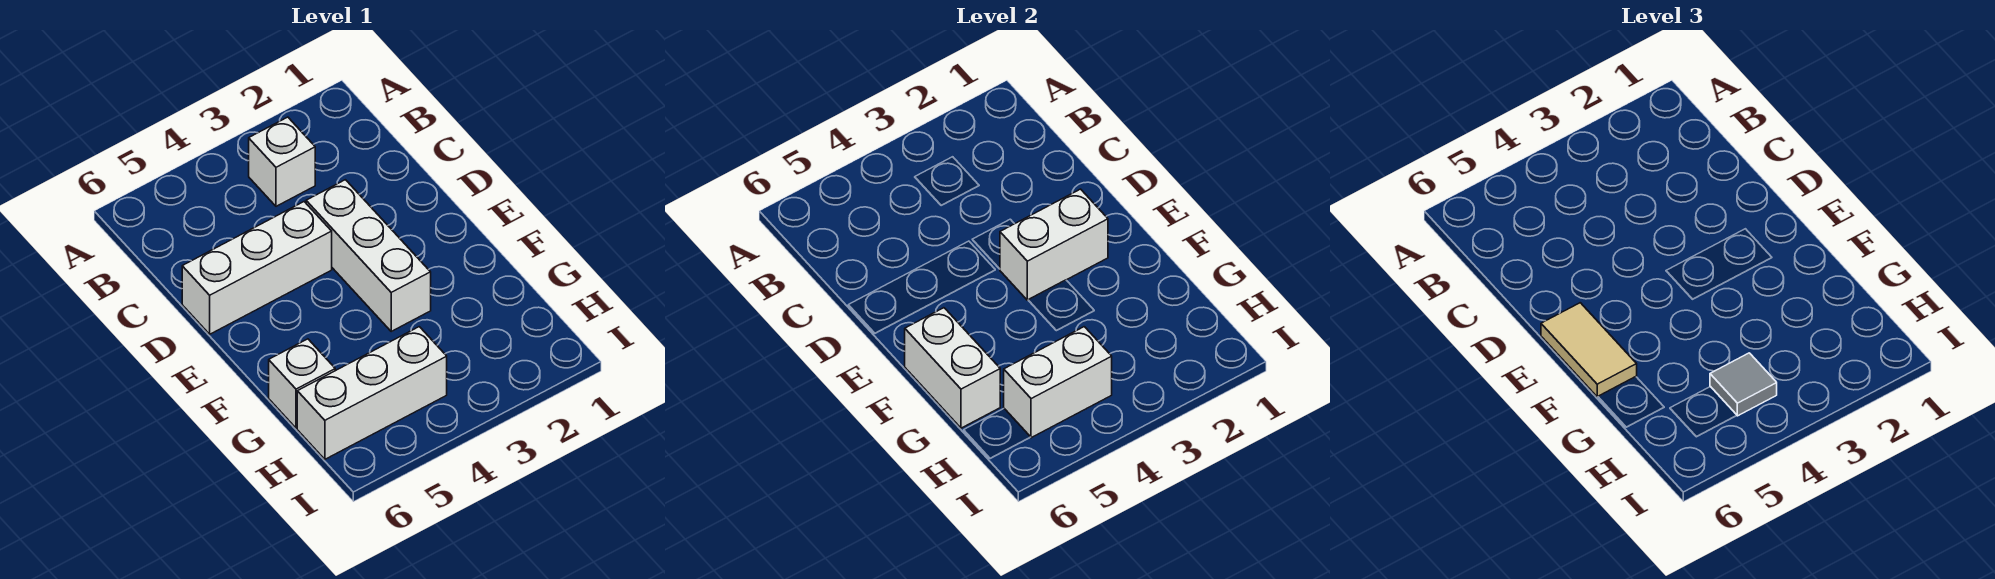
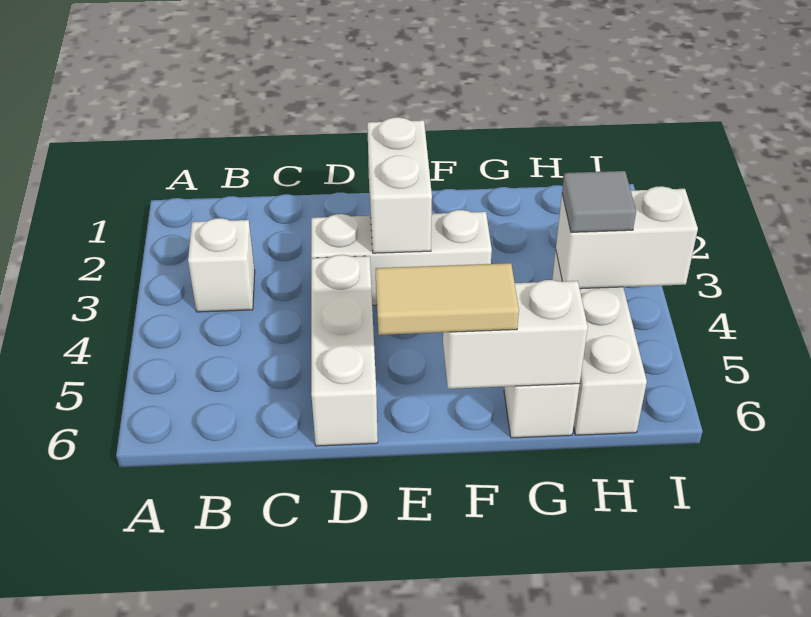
white 1x2 brick [1004,327,1112,438] -> white 1x2 brick turned to [556,186,698,289]

